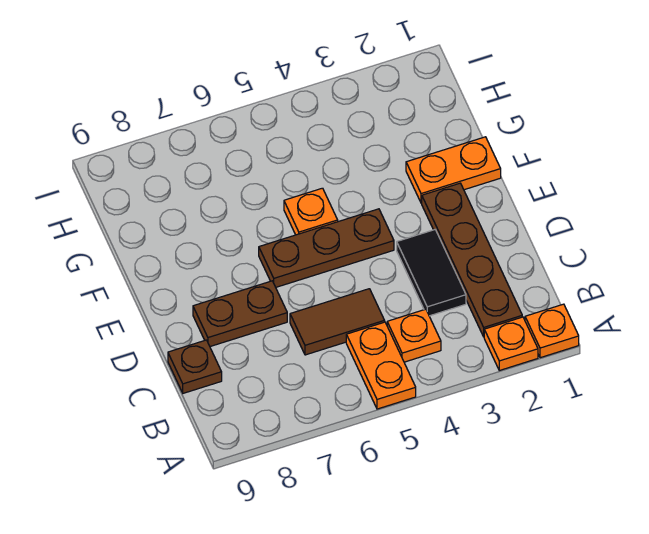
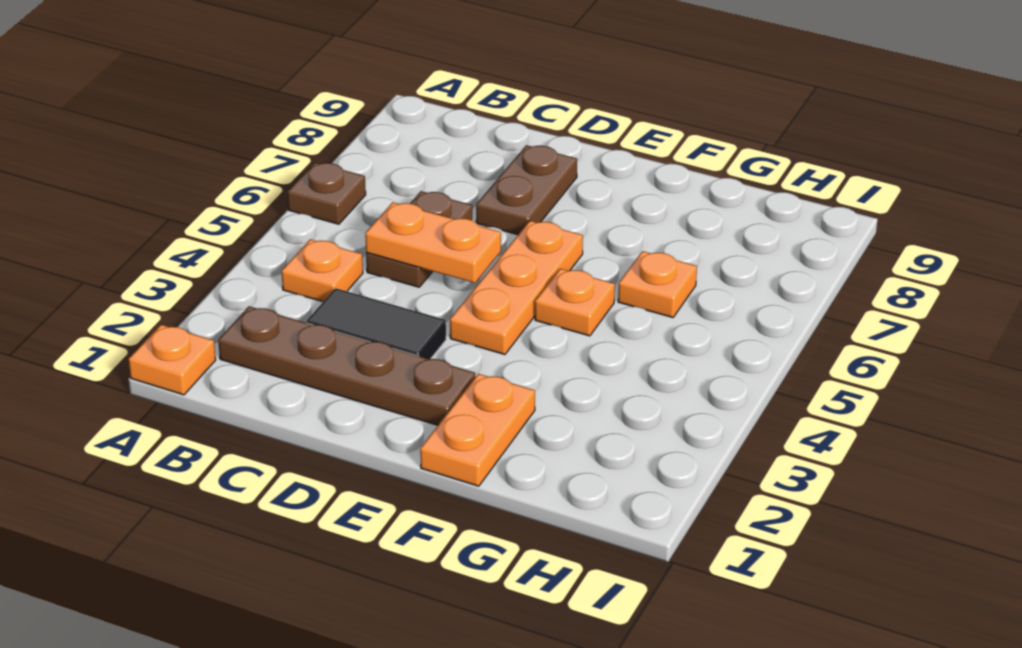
orange 1x1 plate [484,317,538,370] -> orange 1x1 plate moved to [618,251,697,318]
orange 1x2 plate [346,322,416,409] -> orange 1x2 plate moved to [365,202,501,283]
brown 1x2 tile [290,289,385,355] -> brown 1x2 plate [366,191,472,287]
brown 1x1 plate [168,340,222,393] -> brown 1x1 plate moved to [288,163,366,224]
brown 1x3 plate [259,209,394,287] -> orange 1x3 plate [450,221,583,355]

